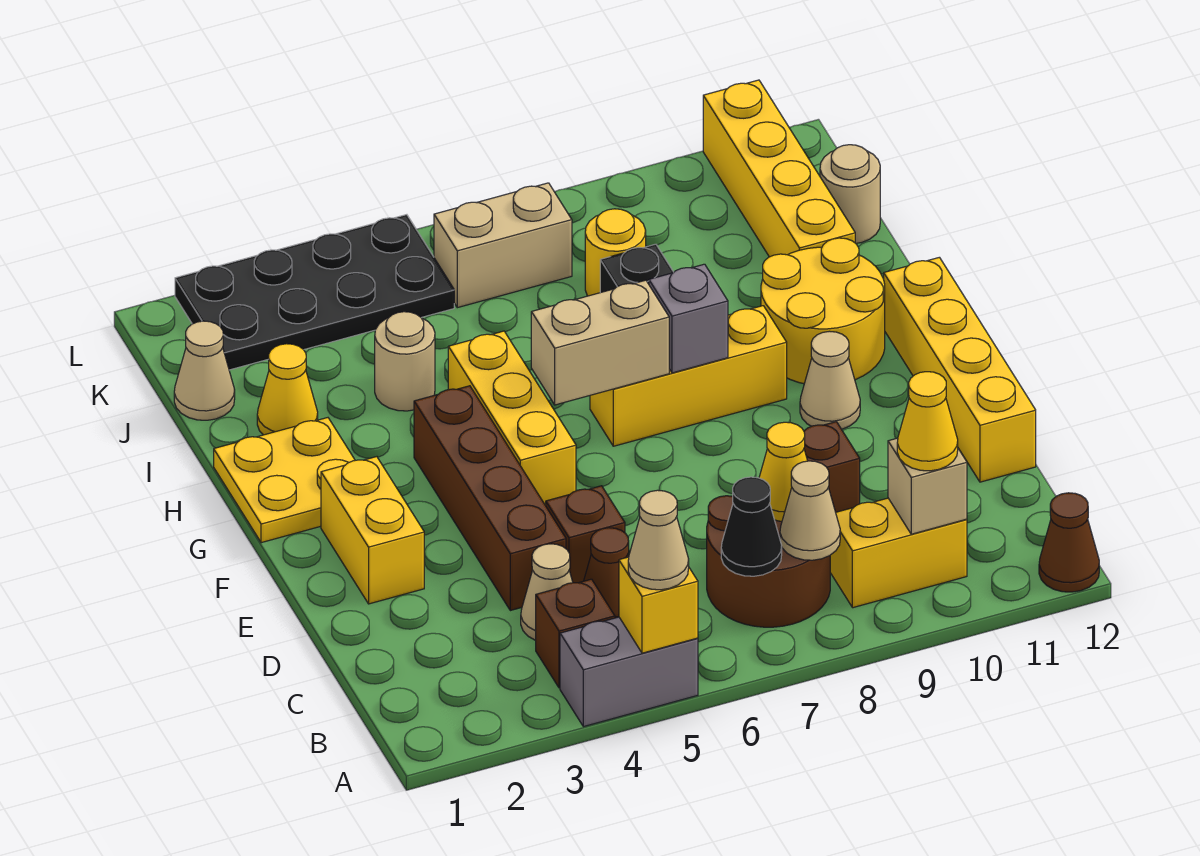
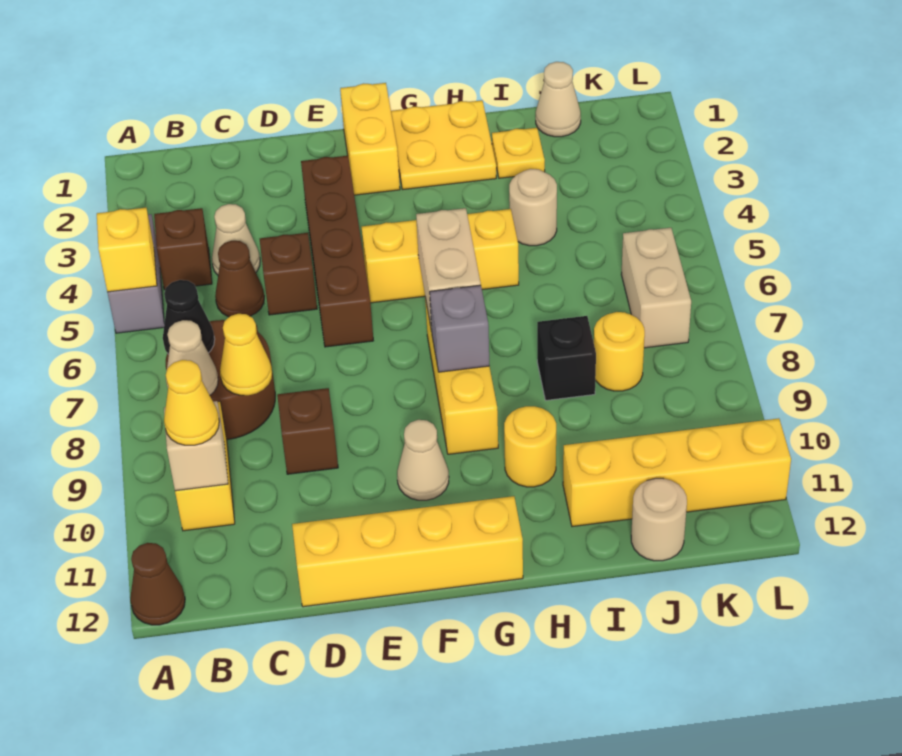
tan 1x1 cone [628,490,689,590] -> none
brown 1x4 brick [414,386,566,611] -> brown 1x4 brick turned to [301,156,373,347]
yellow 1x2 brick [321,457,424,604] -> yellow 1x2 brick turned to [340,83,400,195]
yellow 2x2 round brick [761,238,885,384] -> yellow 1x1 round brick [504,406,556,487]
yellow 1x1 cone [257,344,318,435] -> yellow 1x1 plate [492,128,545,178]
black 2x4 plate [175,215,454,370] -> none

